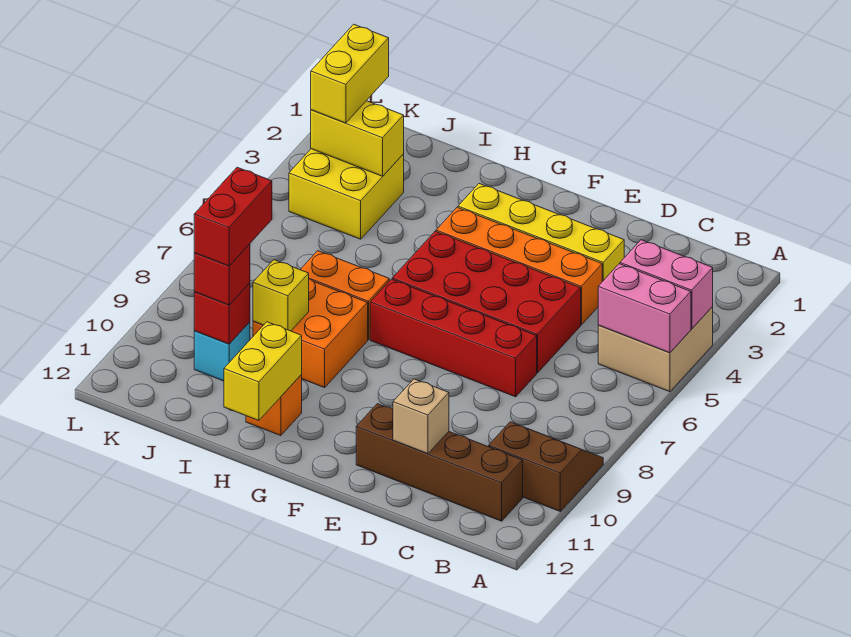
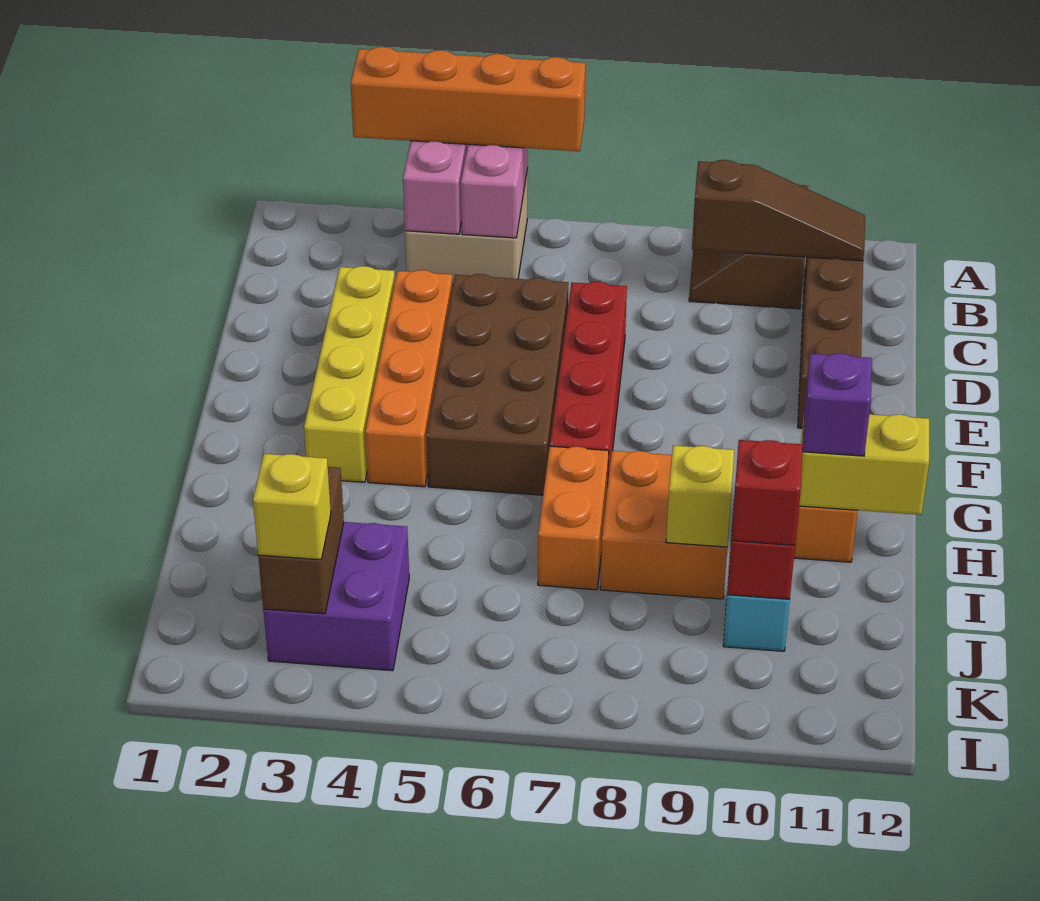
none -> orange 1x4 brick [350,47,586,151]
none -> brown 1x3 slope [692,160,865,261]
red 2x4 brick [392,231,581,373] -> brown 2x4 brick [427,274,569,495]
tan 1x1 brick [393,379,449,454] -> none
none -> purple 1x1 brick [802,353,872,456]
yellow 2x2 brick [289,149,404,239] -> purple 2x2 brick [263,522,409,671]
yellow 1x2 brick [311,101,404,176] -> brown 1x2 brick [258,467,344,614]
red 1x2 brick [194,167,272,266] -> none
yellow 1x2 brick [311,24,389,123] -> yellow 1x1 brick [253,454,331,560]

